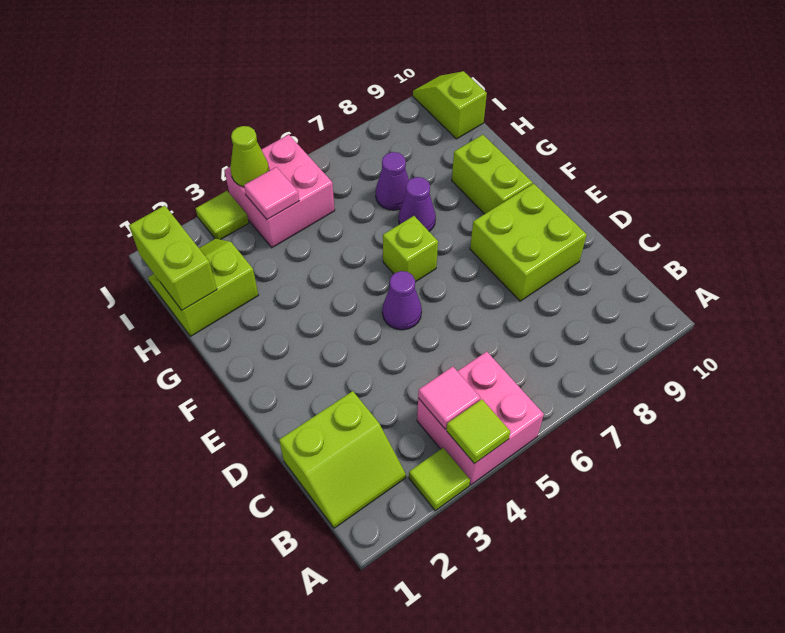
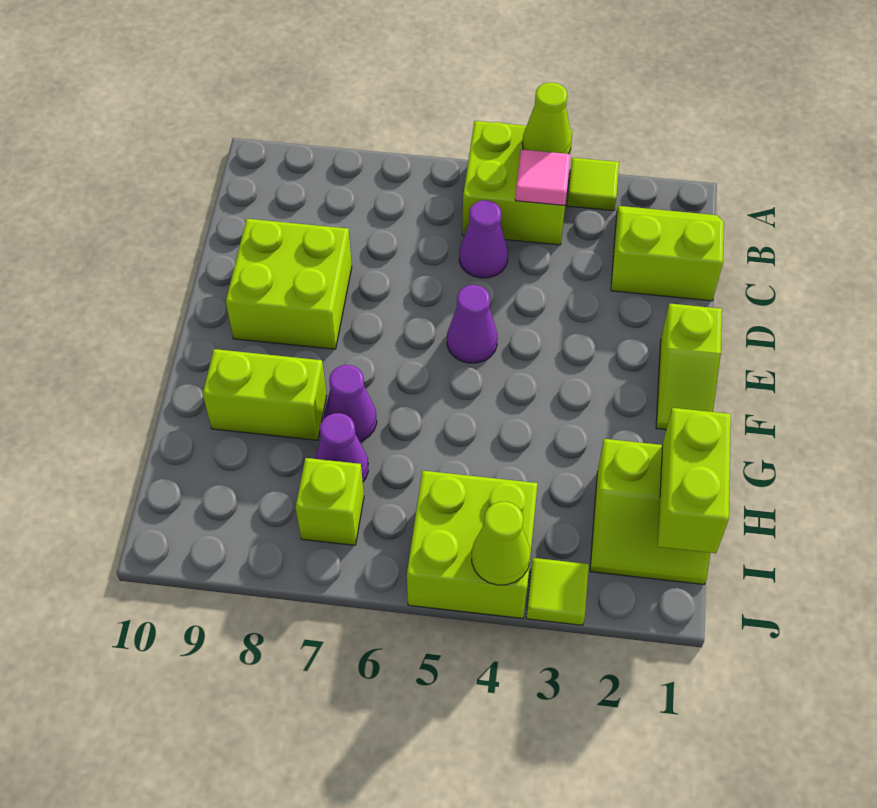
pink 2x2 brick [417,352,544,485] -> lime 2x2 brick [462,121,573,245]
lime 1x1 tile [447,399,510,463] -> lime 1x1 cone [523,83,572,154]
none -> purple 1x1 cone [459,200,508,278]
lime 1x1 brick [383,216,438,282] -> lime 1x1 brick moved to [296,458,364,545]
lime 1x2 brick [452,135,532,214] -> lime 1x2 brick turned to [203,349,326,440]
pink 2x2 brick [224,134,335,248] -> lime 2x2 brick [407,471,538,618]
pink 1x1 tile [244,167,299,219] -> none
lime 1x2 slope [413,71,487,139] -> lime 1x2 slope moved to [656,303,722,430]

